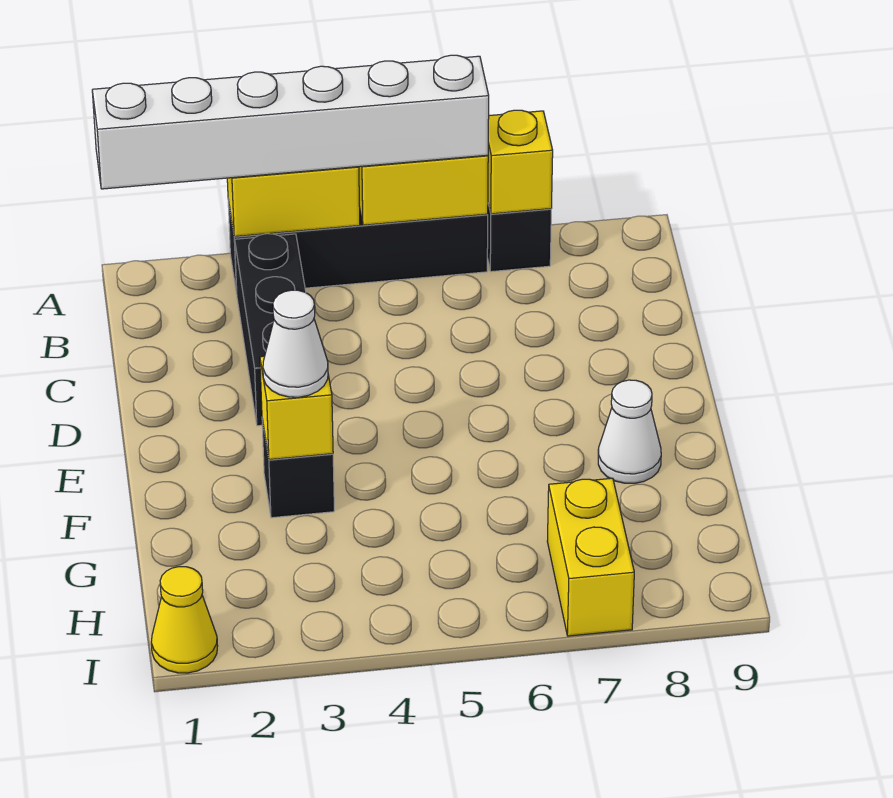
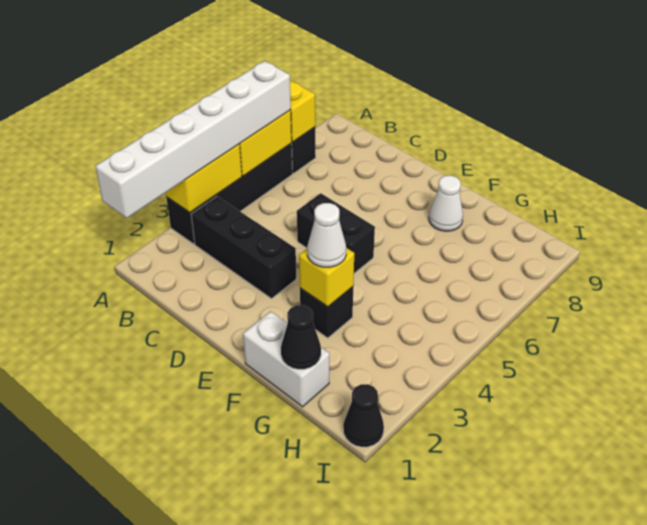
none -> black 1x2 brick [297,193,375,273]
none -> white 1x2 brick [243,311,329,407]
none -> black 1x1 cone [281,305,321,369]
yellow 1x2 brick [547,478,634,636] -> none
yellow 1x1 cone [151,567,218,673] -> black 1x1 cone [343,384,384,447]

